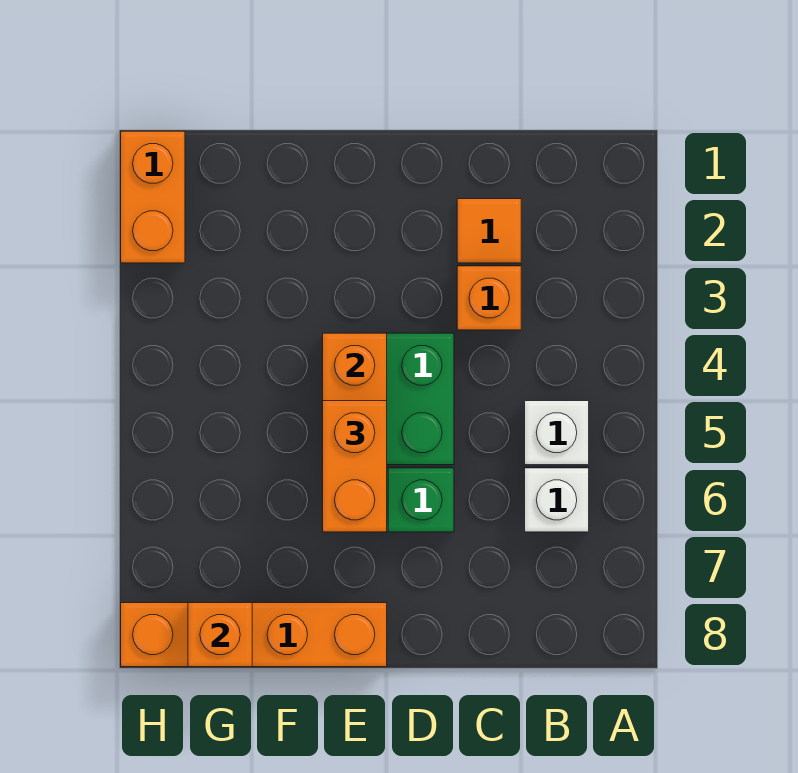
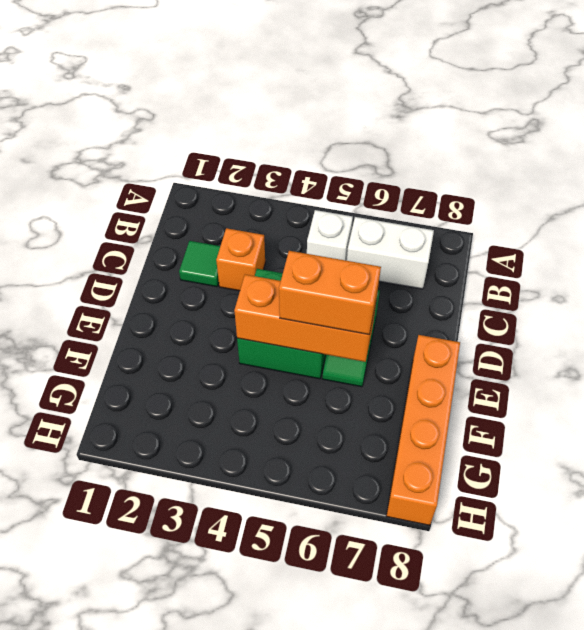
white 1x1 brick [525,468,589,532] -> white 1x2 brick [347,217,434,289]
orange 1x1 tile [457,199,521,263] -> green 1x1 tile [179,241,220,287]
orange 1x1 brick [188,603,252,667] -> none
orange 1x2 brick [121,131,185,263] -> none

